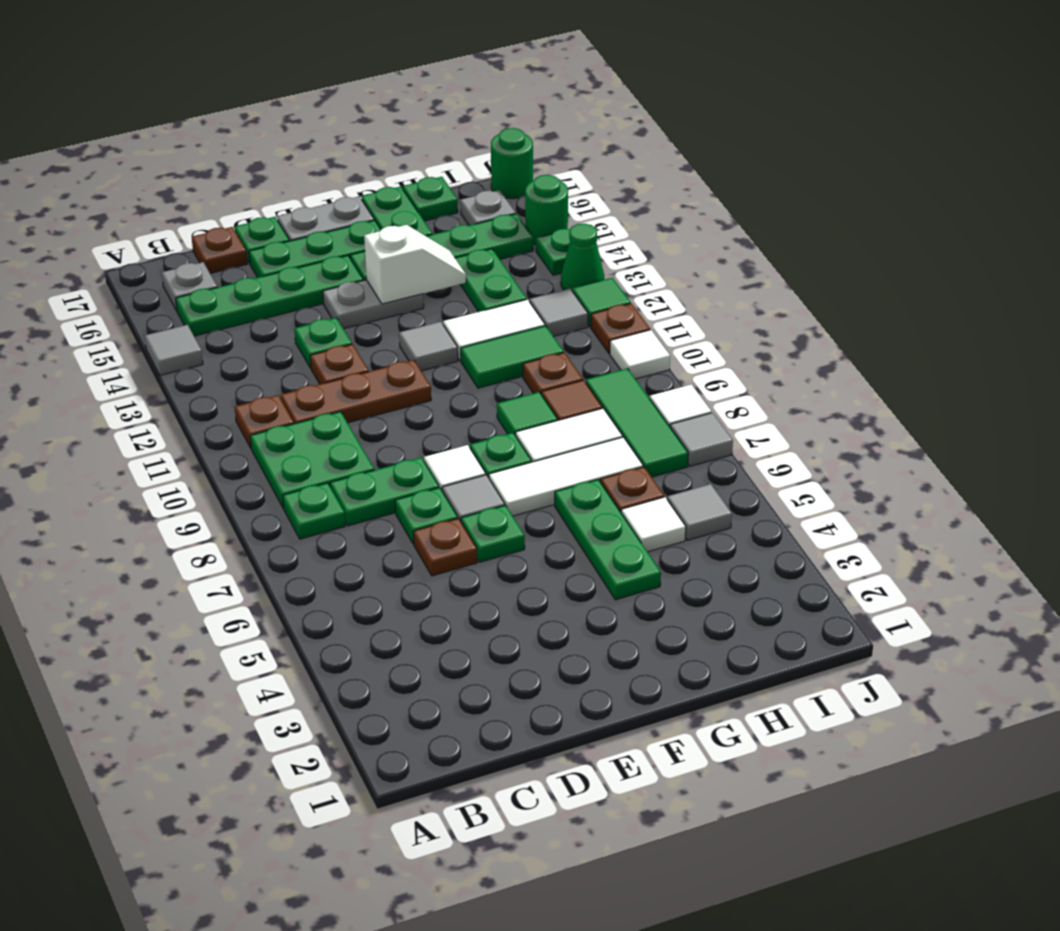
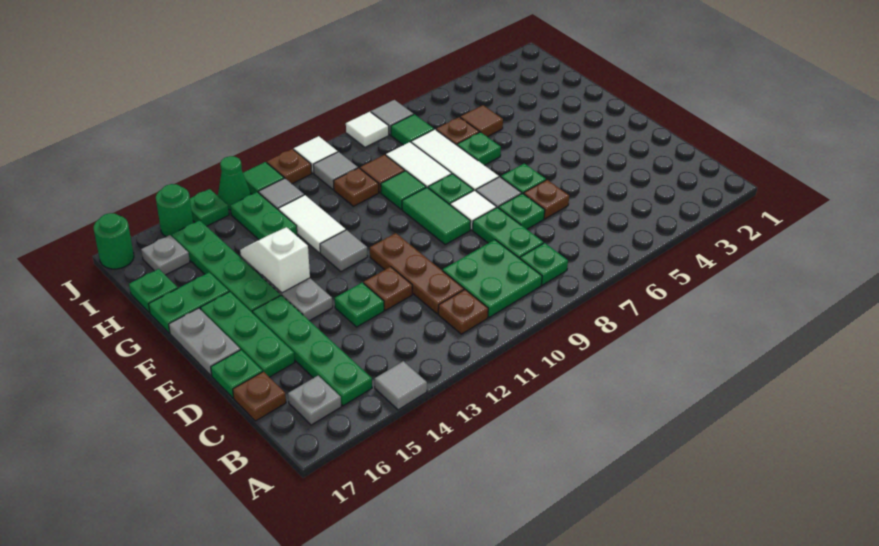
green 1x3 plate [555,479,661,600] -> green 1x1 plate [457,132,501,165]
green 1x2 tile [461,326,564,388] -> green 1x2 tile moved to [402,188,471,244]
white 1x1 tile [621,497,686,552] -> brown 1x1 tile [460,105,503,137]
green 1x2 plate [455,249,527,312] -> green 1x2 plate turned to [230,192,297,240]
grey 1x1 tile [667,484,732,540] -> grey 1x1 tile moved to [313,152,358,189]
green 1x3 tile [586,368,688,477] -> green 1x1 tile [391,114,434,145]

